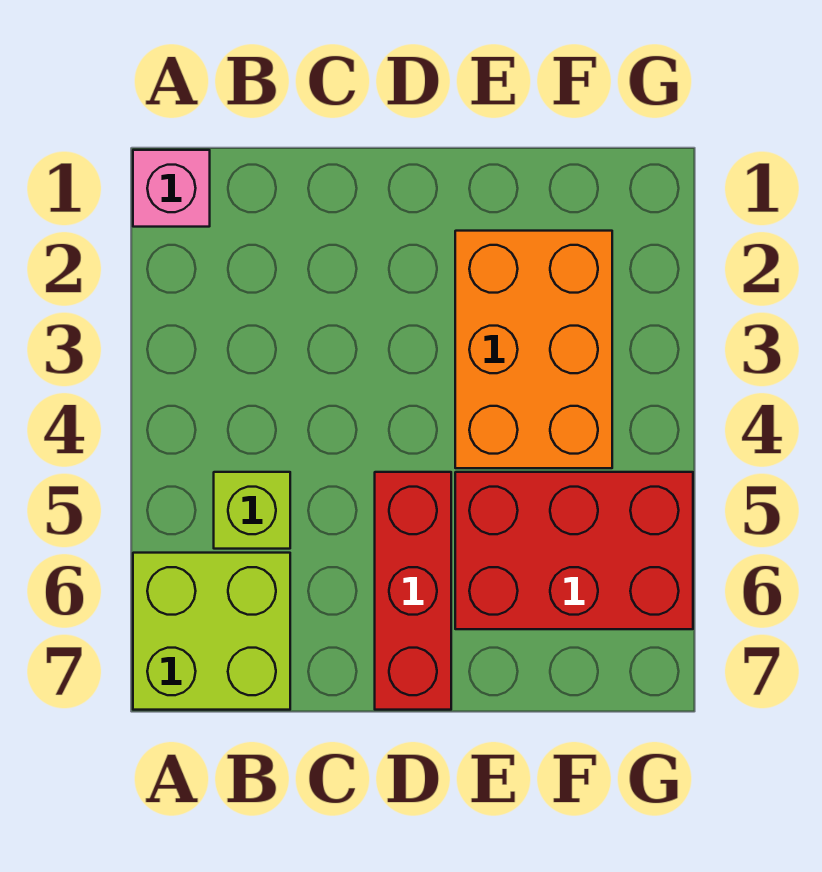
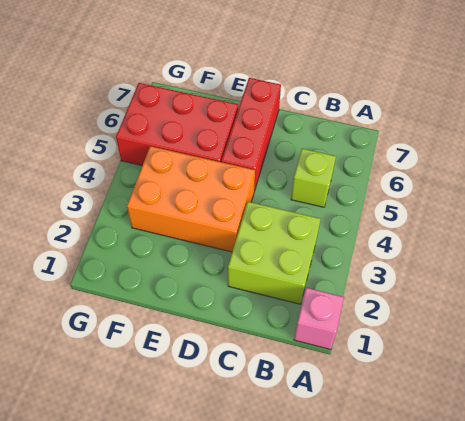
lime 2x2 brick [133,553,290,710] -> lime 2x2 brick moved to [228,202,321,304]
orange 2x3 brick [455,231,612,468] -> orange 2x3 brick turned to [127,146,255,252]

